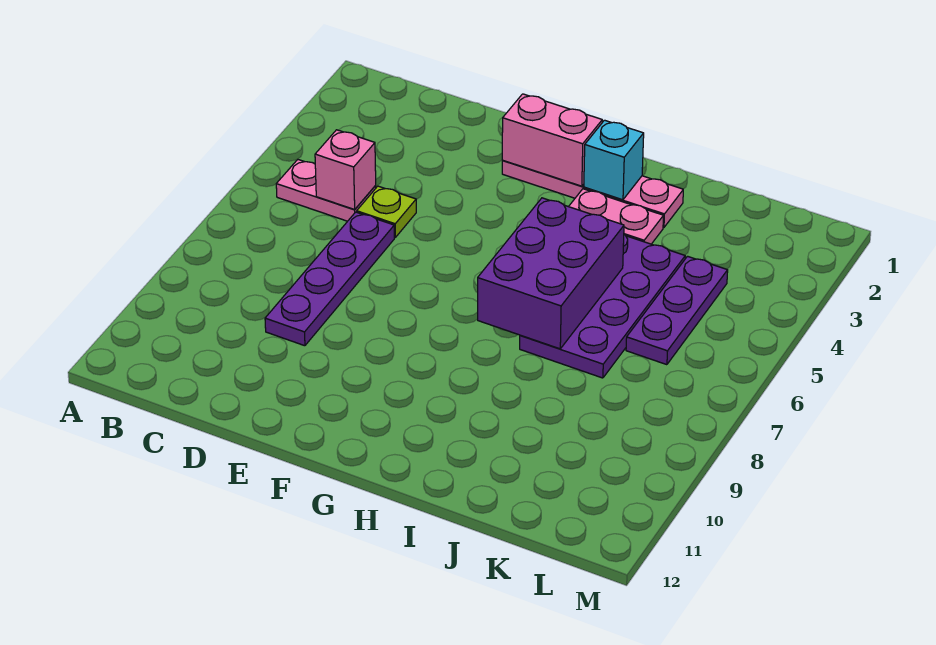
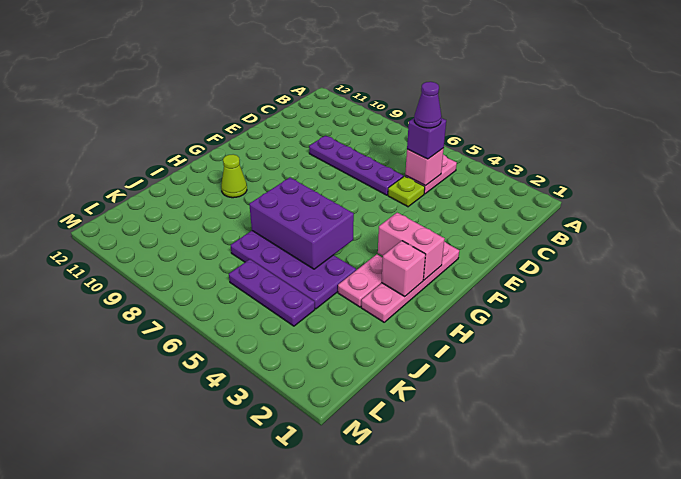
none -> purple 1x1 brick [407,118,446,159]
none -> purple 1x1 cone [414,82,441,128]
pink 1x2 brick [502,94,602,186] -> pink 1x2 brick turned to [378,213,445,280]
cyan 1x1 brick [584,120,644,200] -> pink 1x1 brick [382,241,426,296]
none -> lime 1x1 cone [221,154,247,198]

